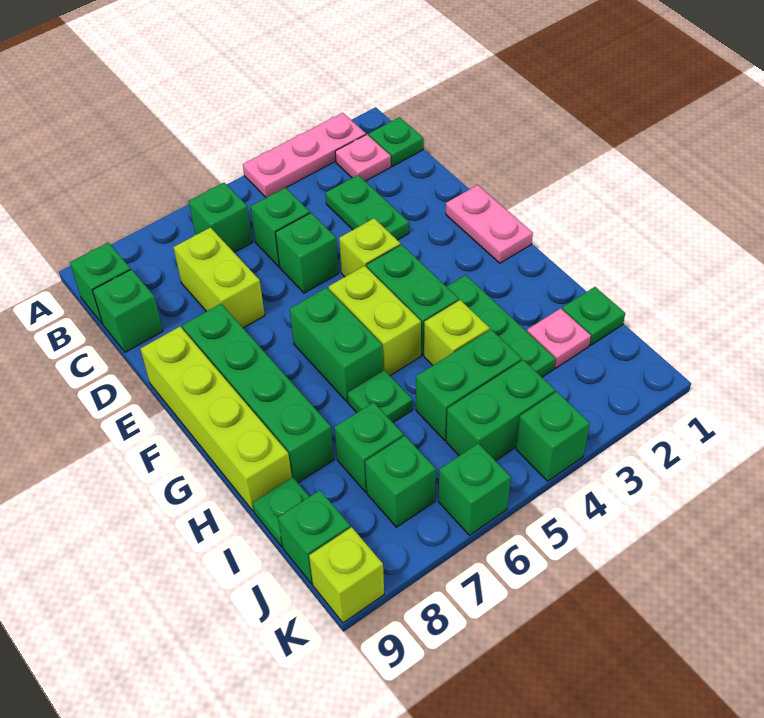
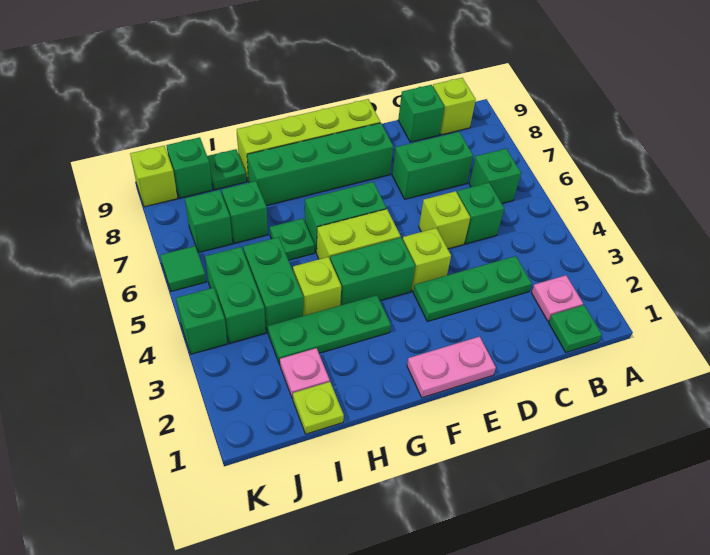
pink 1x3 plate [243,113,366,197] -> none
green 1x1 brick [70,242,131,324] -> lime 1x1 brick [433,78,476,135]
green 1x2 plate [325,175,409,240] -> green 1x3 plate [413,256,532,322]
lime 1x2 brick [174,228,265,328] -> green 1x2 brick [392,132,473,199]
green 1x1 brick [275,213,339,293] -> lime 1x1 brick [419,191,470,249]
green 1x1 plate [562,287,625,345] -> lime 1x1 plate [293,382,344,434]
green 1x1 brick [438,443,511,535] -> green 1x1 tile [160,246,206,291]

